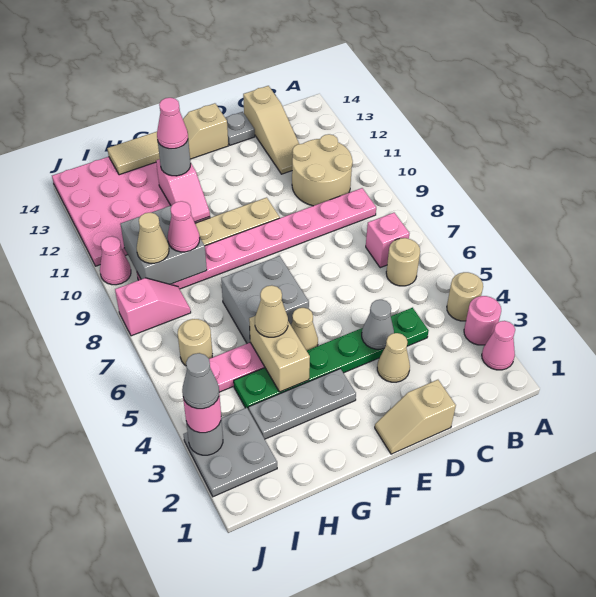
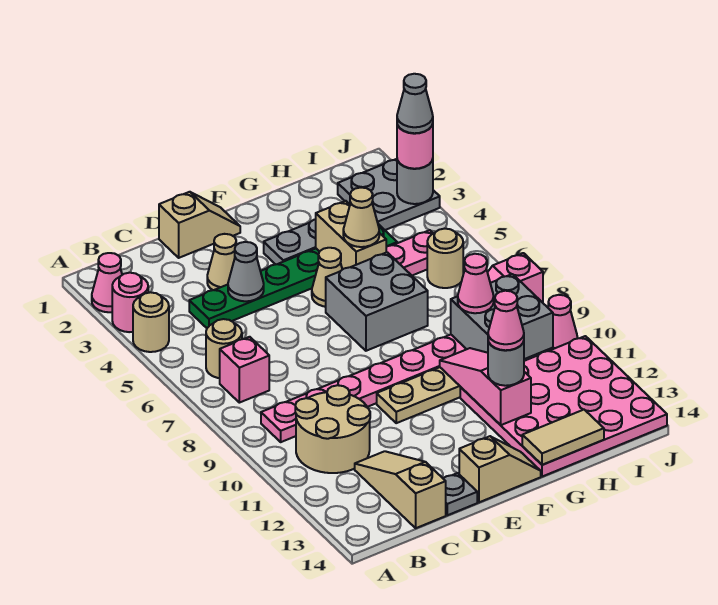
pink 1x2 slope [156,159,210,222] -> pink 1x3 slope [440,348,531,425]
tan 1x1 cone [137,213,169,263] -> none

